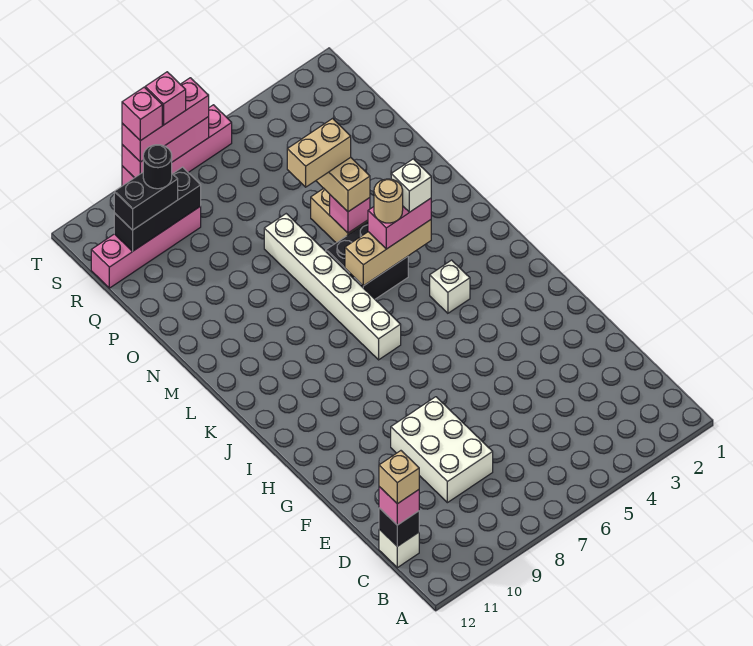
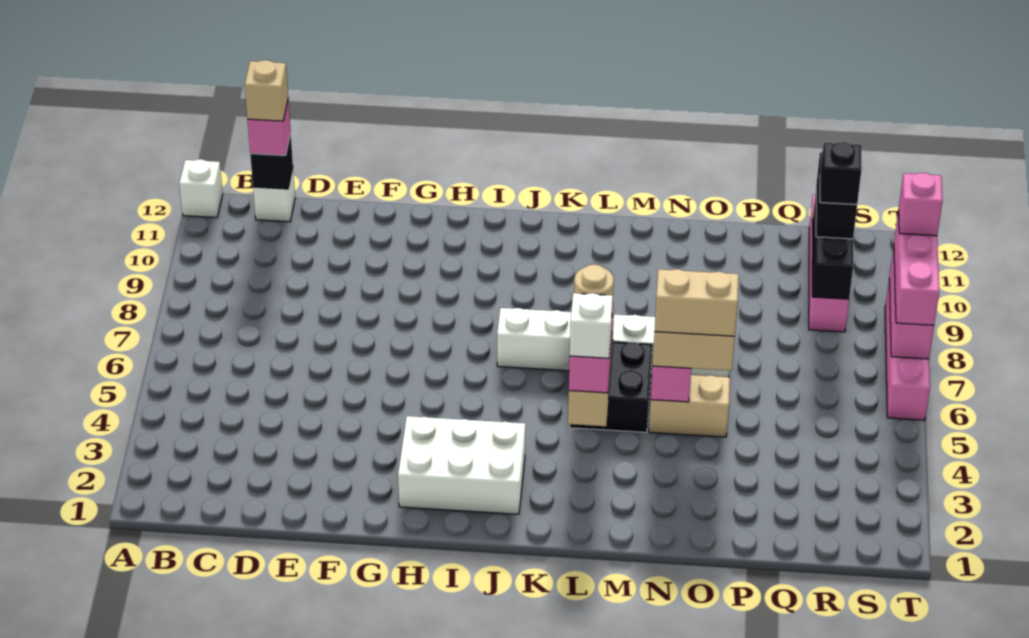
white 2x3 brick [391,397,493,503] -> white 2x3 brick moved to [398,416,525,514]
white 1x1 brick [430,260,470,313] -> white 1x1 brick moved to [179,159,223,218]
tan 1x2 brick [287,119,351,187] -> tan 1x2 brick turned to [654,269,739,337]
black 1x1 round brick [143,145,172,189] -> black 1x1 brick [820,142,862,204]
pink 1x1 brick [145,72,186,125] -> none

